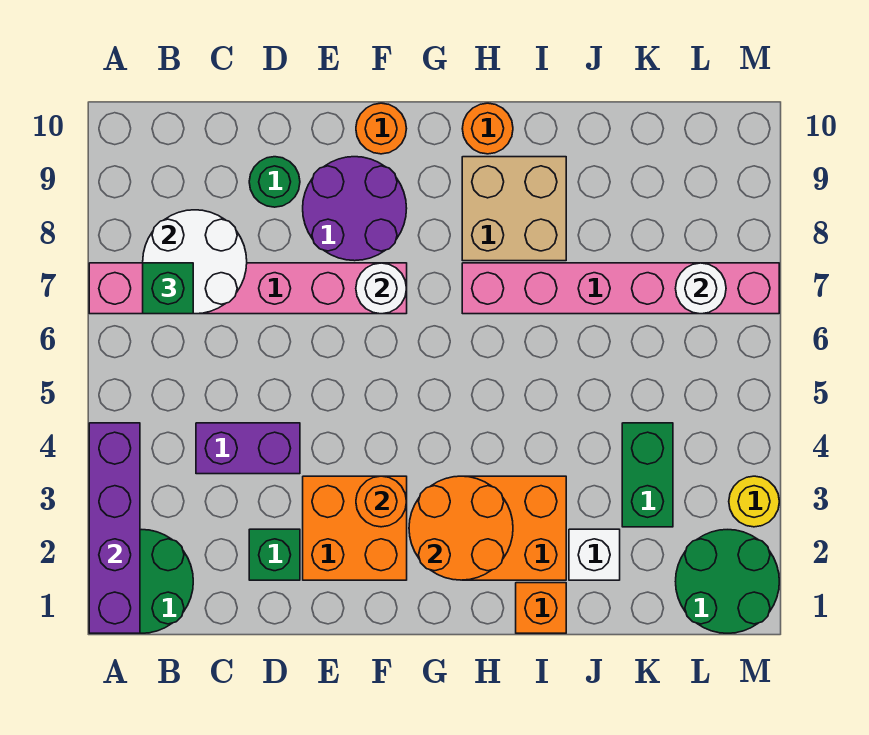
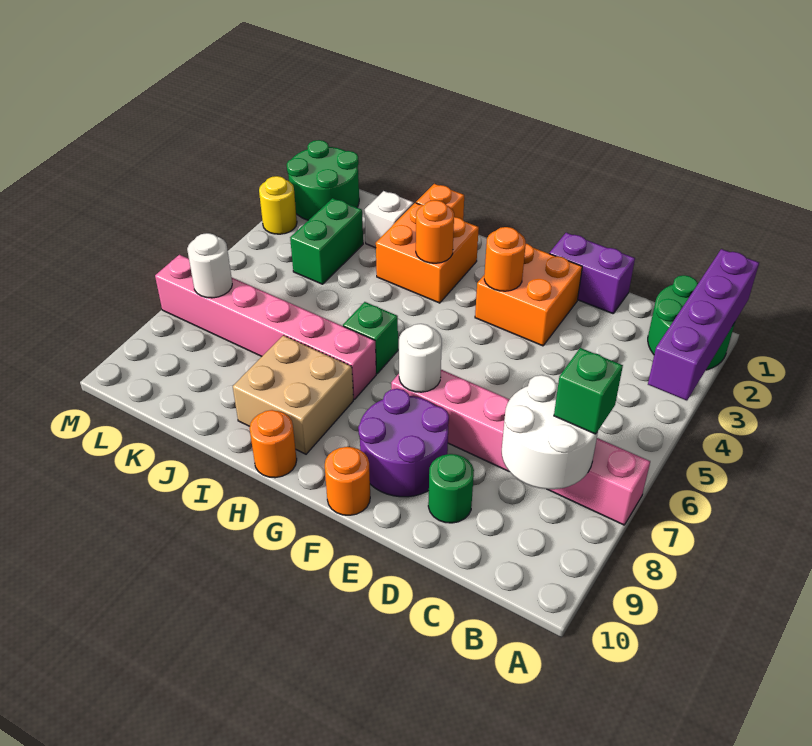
purple 1x2 brick [196,423,300,474] -> purple 1x2 brick moved to [549,233,635,314]
green 1x1 brick [249,529,300,580] -> green 1x1 brick moved to [343,302,398,374]
orange 2x2 round brick [409,476,513,580] -> orange 1x1 round brick [416,200,454,263]

